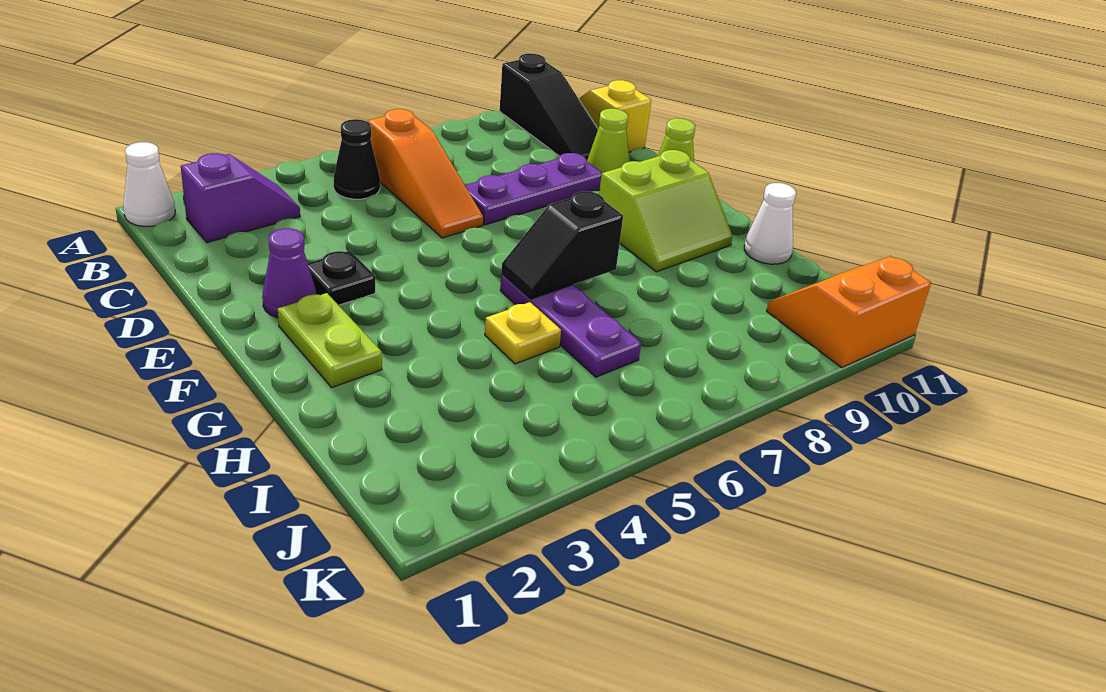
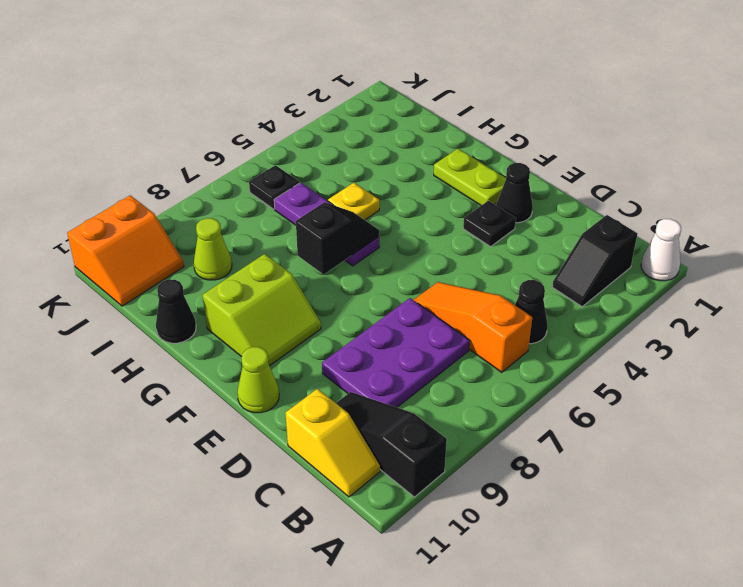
purple 1x2 slope [181,153,300,243] -> black 1x2 slope [552,215,637,307]
purple 1x3 plate [465,153,602,225] -> purple 2x3 plate [322,298,470,407]
lime 1x1 cone [587,109,630,173] -> lime 1x1 cone moved to [194,218,232,280]
purple 1x1 cone [262,228,316,318] -> black 1x1 cone [496,163,533,223]
lime 2x2 slope [599,150,733,272] -> lime 2x2 slope turned to [203,254,321,366]
white 1x1 cone [744,183,796,264] -> black 1x1 cone [156,280,196,343]
none -> black 1x1 plate [249,165,300,209]

